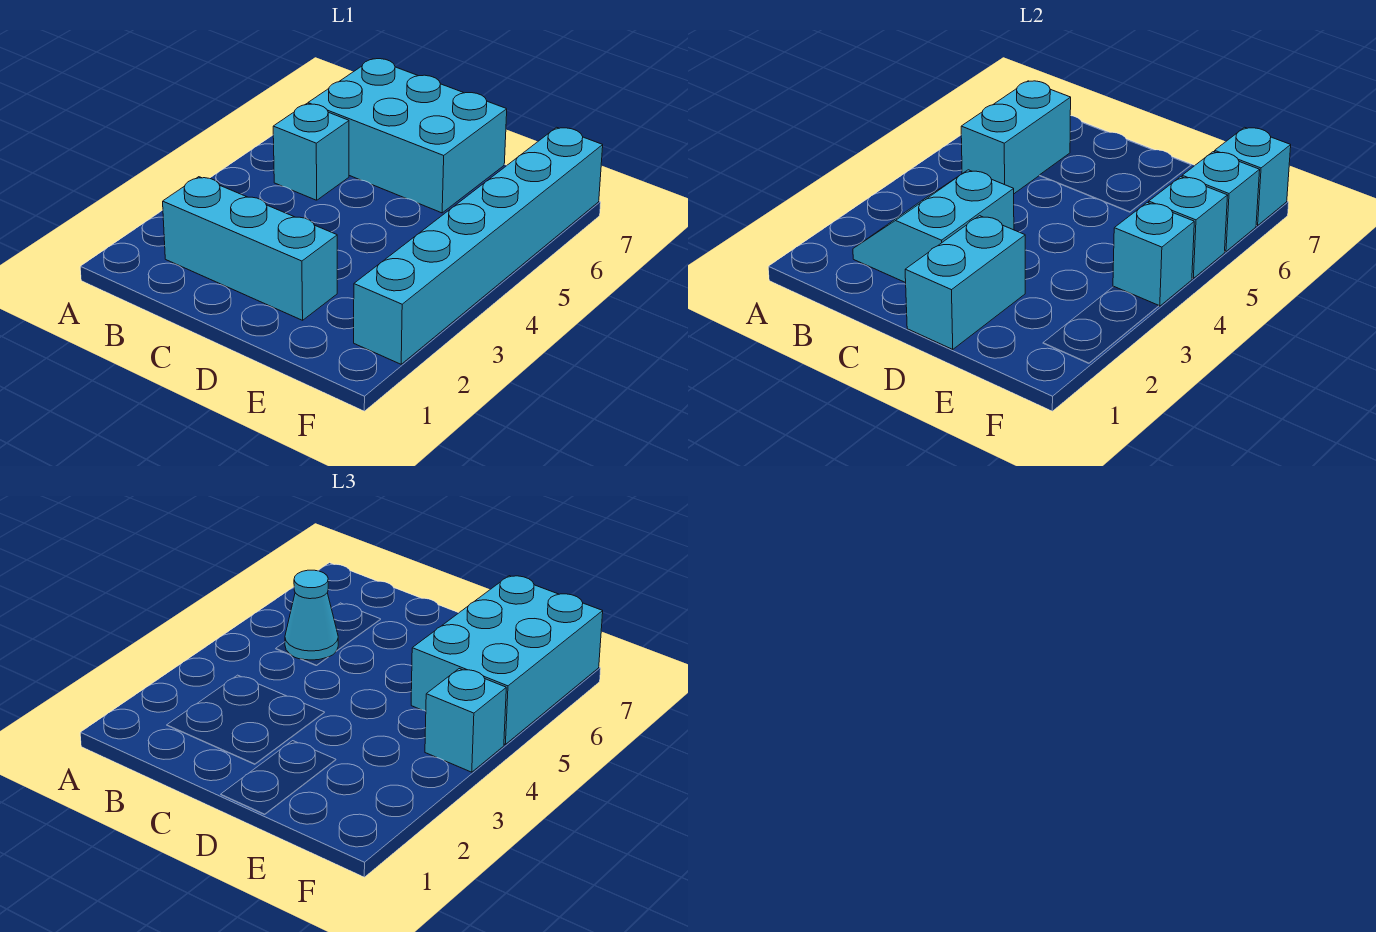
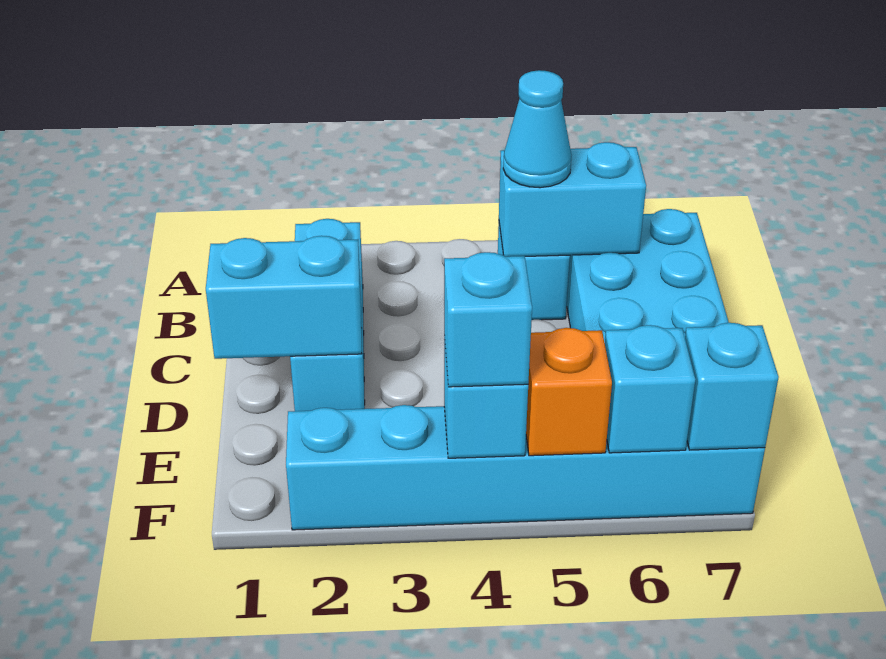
cyan 2x2 slope [853,170,1014,283] -> none
cyan 2x3 brick [411,576,603,744] -> none
cyan 1x1 brick [1149,177,1228,278] -> orange 1x1 brick [526,328,612,456]

